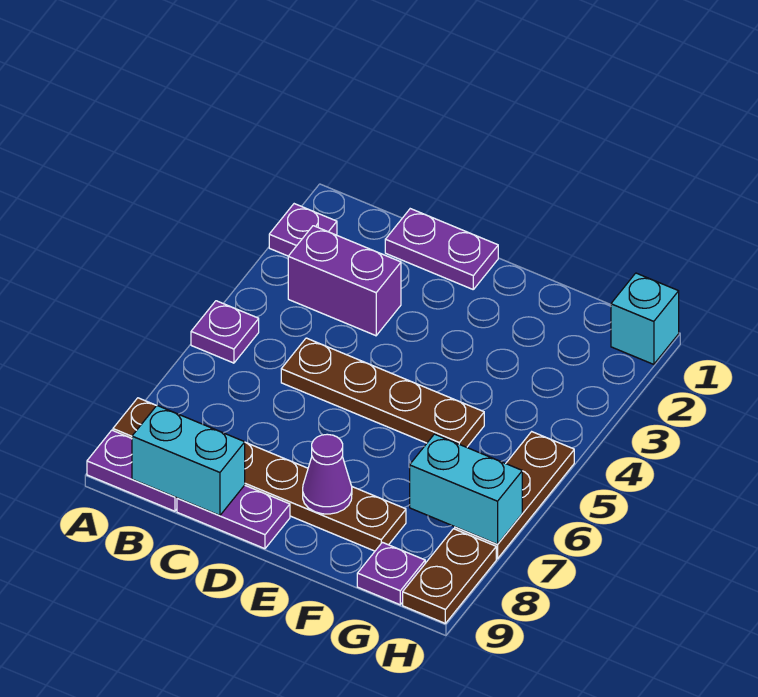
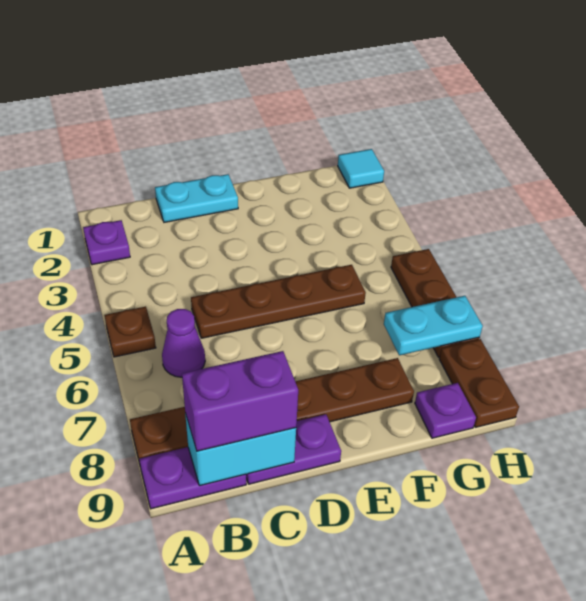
purple 1x1 plate [191,301,259,363] -> brown 1x1 plate [104,306,156,357]
purple 1x2 brick [288,226,401,336] -> purple 1x2 brick moved to [182,351,298,451]
purple 1x2 plate [385,209,498,289] -> cyan 1x2 plate [155,174,238,222]
purple 1x1 cone [303,434,352,514] -> purple 1x1 cone moved to [162,309,205,377]
cyan 1x2 brick [410,434,522,544] -> cyan 1x2 plate [384,296,483,355]
cyan 1x1 brick [611,273,679,364] -> cyan 1x1 tile [338,149,384,188]

